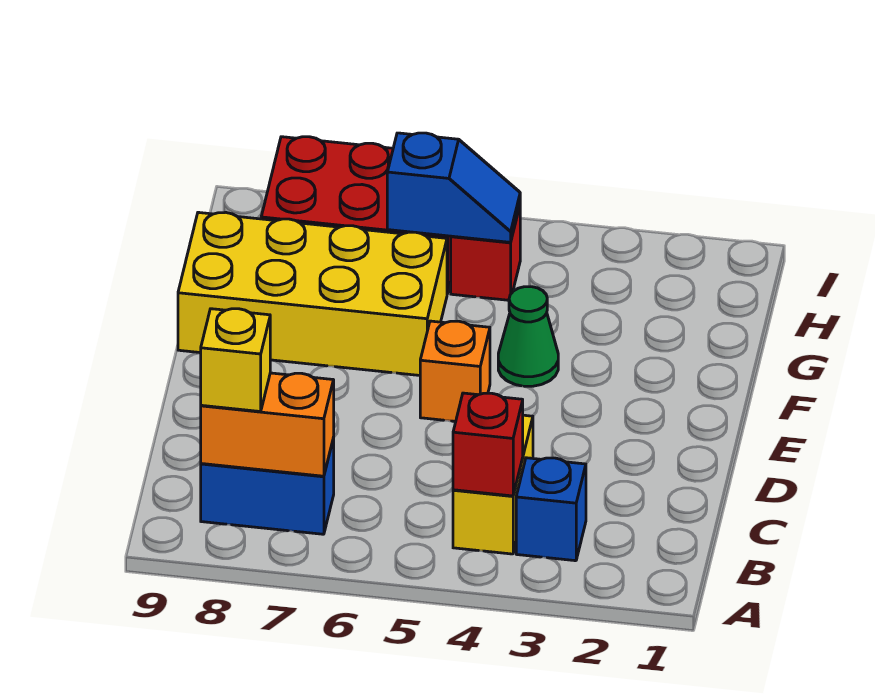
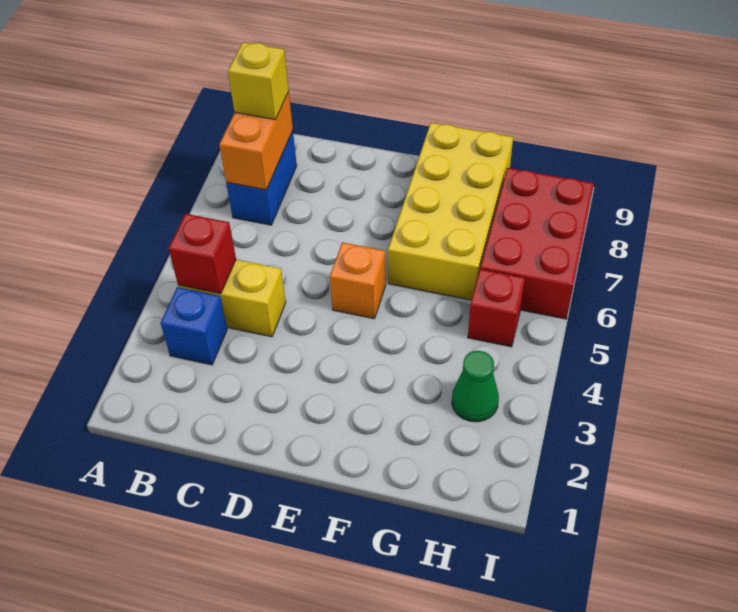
green 1x1 cone [498,287,558,386] -> green 1x1 cone moved to [452,351,499,422]
blue 1x2 slope [387,133,520,242] -> none

